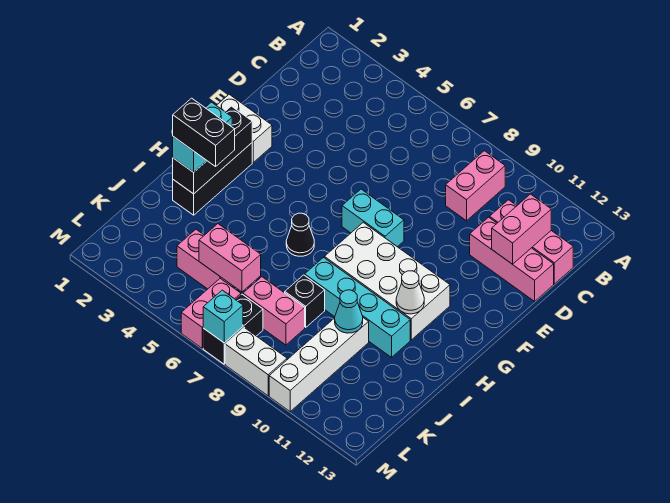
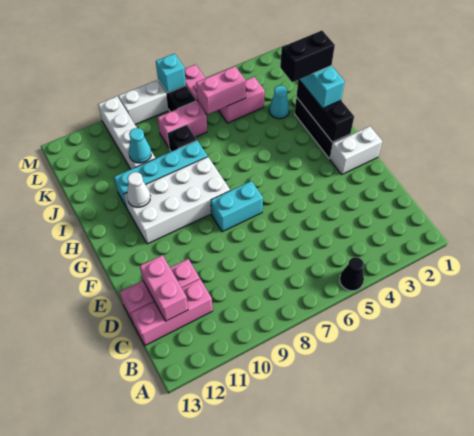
pink 1x2 brick [446,151,505,221] -> none
black 1x1 cone [286,213,314,256] -> black 1x1 cone moved to [340,257,364,291]
none -> cyan 1x1 cone [269,86,290,119]

